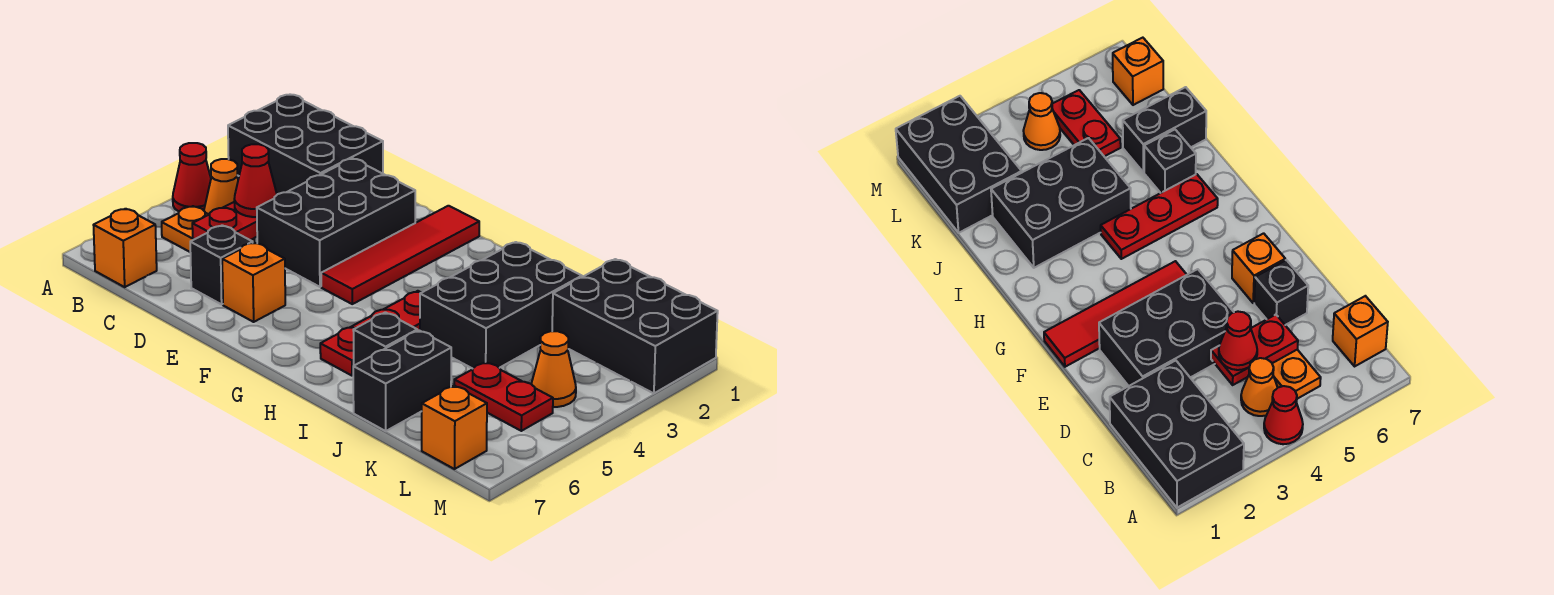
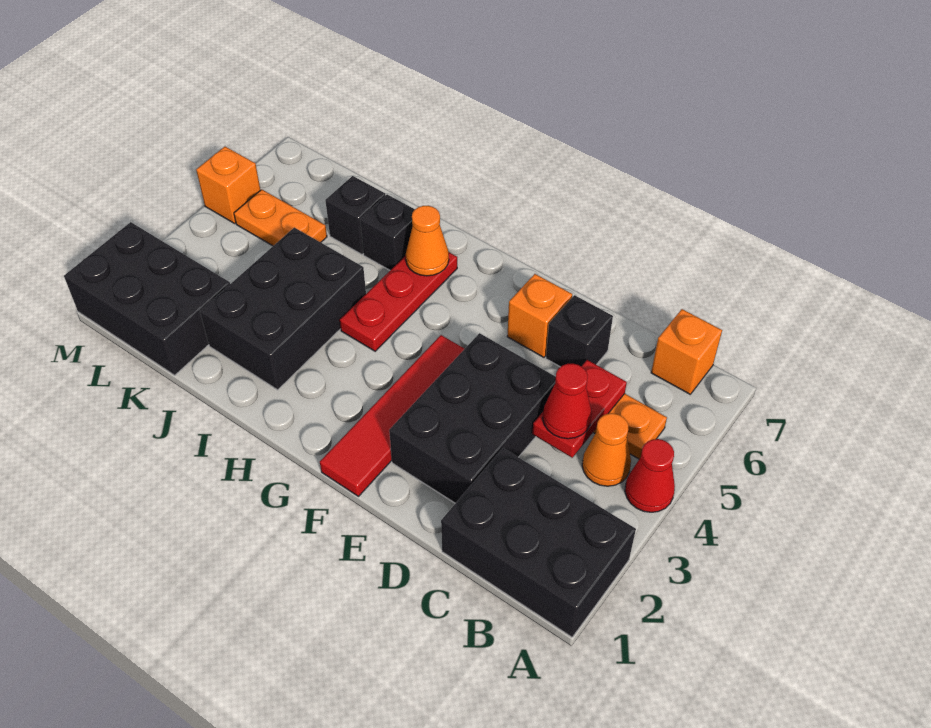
black 1x2 brick [353,330,451,431] -> black 1x1 brick [325,176,386,254]
red 1x2 plate [454,362,553,431] -> orange 1x2 plate [234,189,327,246]
orange 1x1 cone [531,331,576,407] -> orange 1x1 cone moved to [406,206,449,276]
orange 1x1 brick [422,386,487,469] -> orange 1x1 brick moved to [196,147,260,223]

